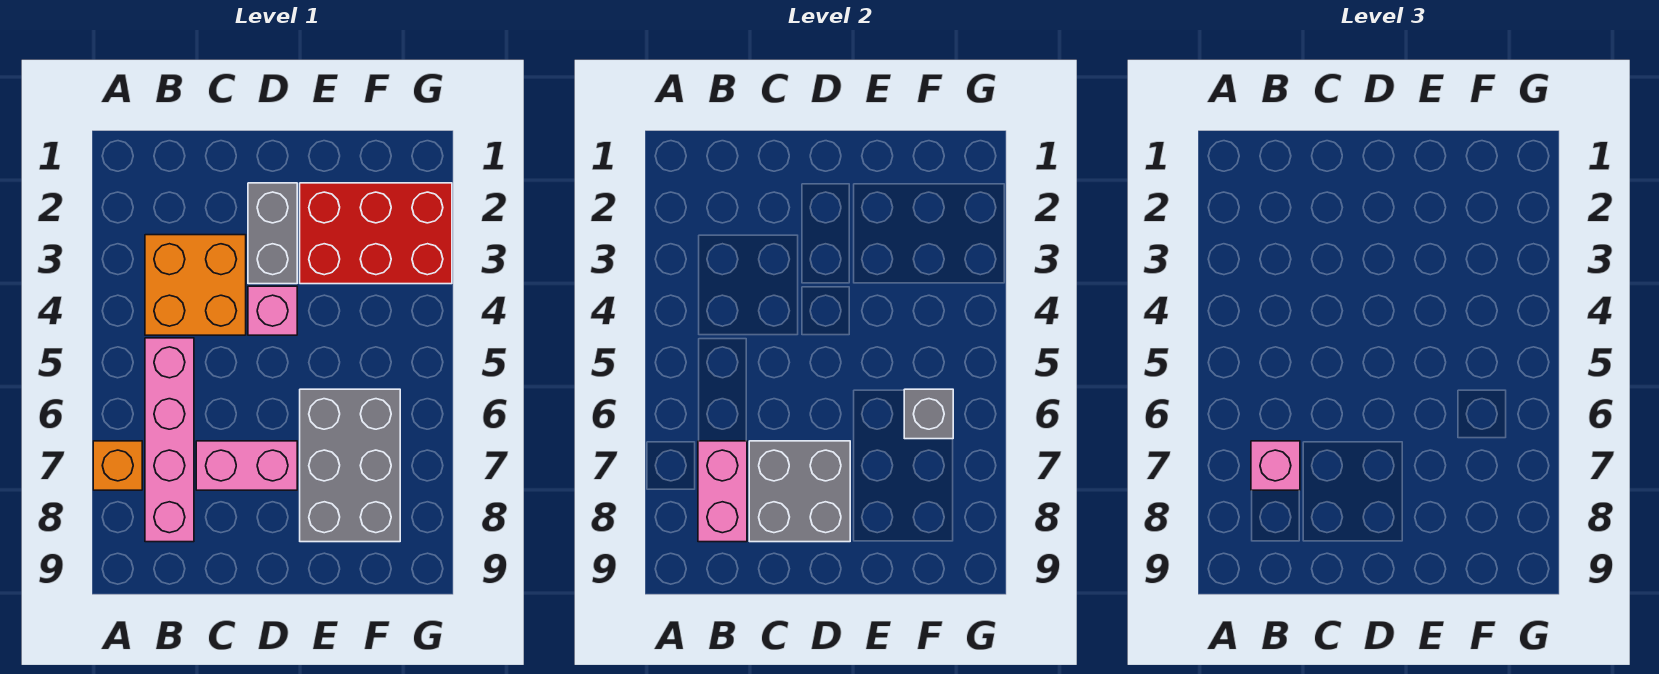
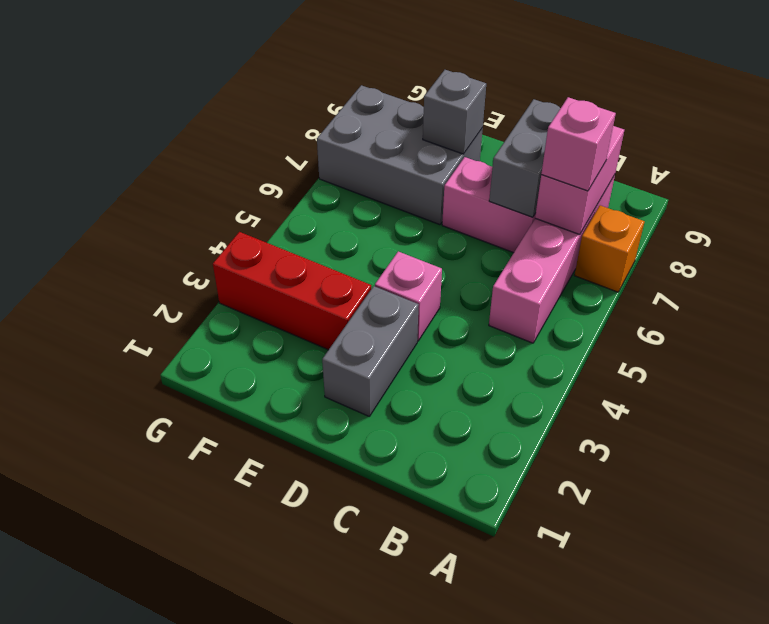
orange 2x2 brick [145,235,246,335] -> none
grey 2x2 brick [749,441,850,542] -> grey 1x2 brick [489,99,560,217]
red 2x3 brick [300,183,452,284] -> red 1x3 brick [213,232,371,350]
grey 2x3 brick [300,389,400,542] -> grey 2x3 brick turned to [317,85,483,225]
grey 1x1 brick [904,389,953,439] -> grey 1x1 brick moved to [423,70,486,154]

